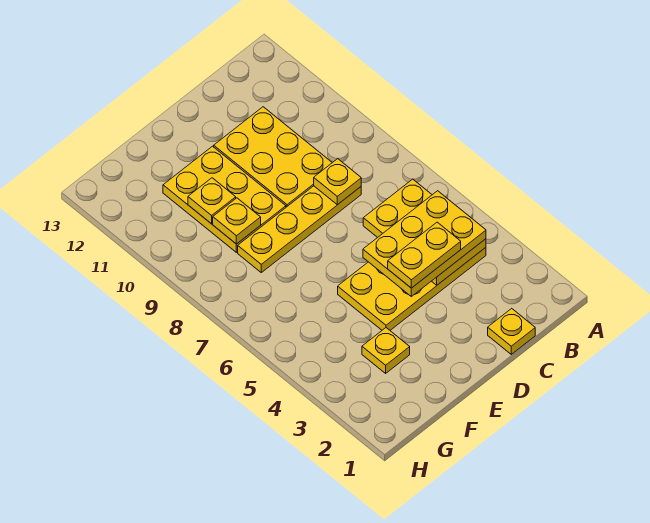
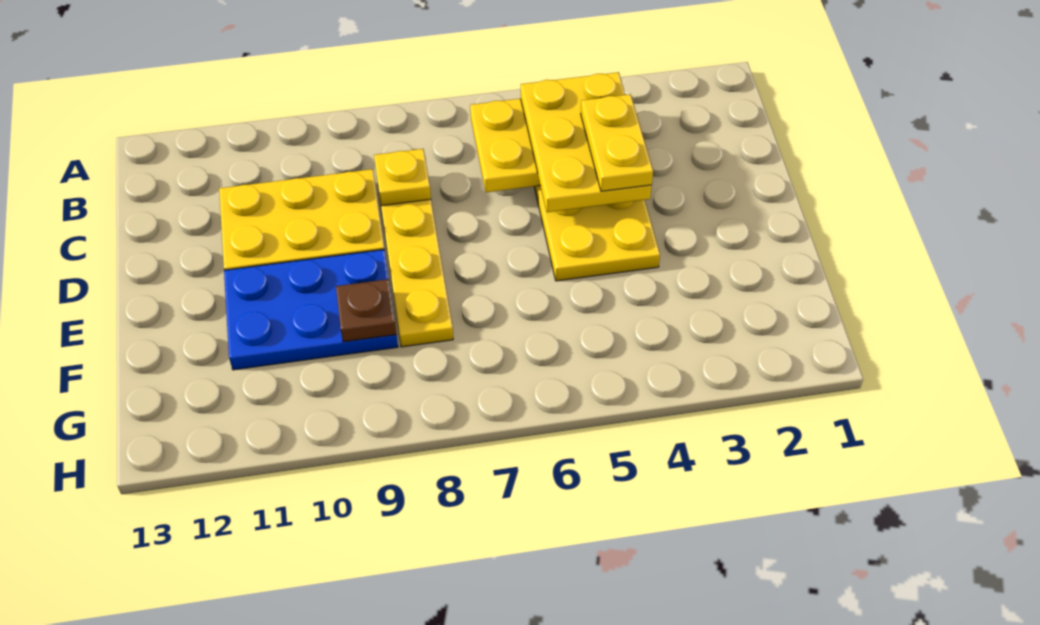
yellow 1x1 plate [488,308,535,354] -> none
yellow 2x3 plate [163,146,286,252] -> blue 2x3 plate [224,249,398,370]
yellow 1x1 plate [362,328,410,373] -> none
yellow 1x1 plate [213,198,261,244] -> brown 1x1 plate [336,279,397,342]
yellow 1x1 plate [188,178,236,224] -> none

